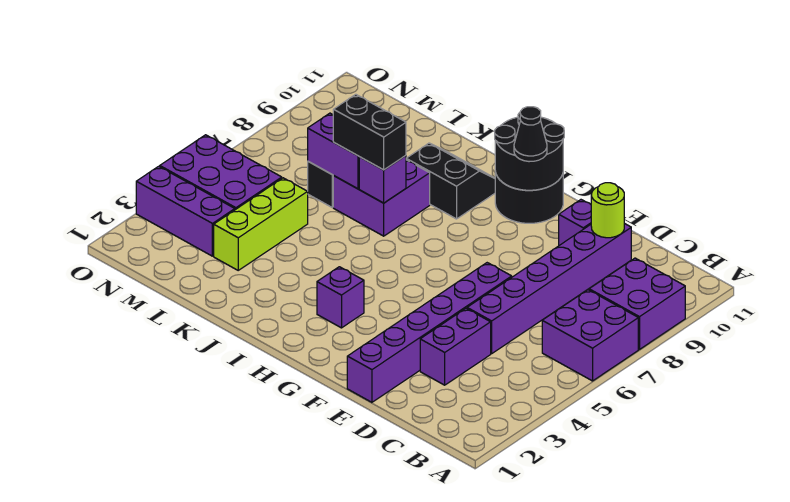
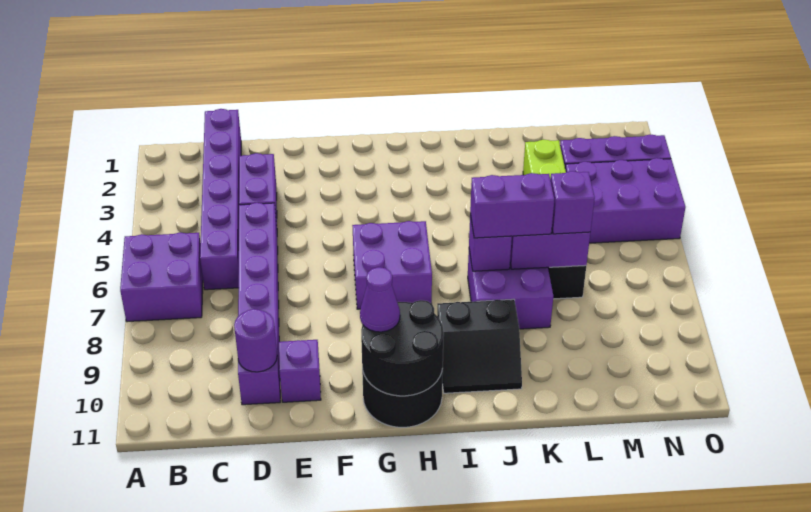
purple 2x2 brick [589,258,685,349] -> purple 2x2 brick moved to [352,221,432,309]
lime 1x1 round brick [591,183,624,238] -> purple 1x1 round brick [234,309,277,372]
purple 1x6 brick [347,263,512,402] -> purple 1x6 brick moved to [200,109,241,290]
black 1x1 cone [514,107,547,162] -> purple 1x1 cone [360,267,400,332]
purple 1x1 brick [317,267,364,328] -> purple 1x1 brick moved to [550,171,595,234]
black 1x2 brick [333,94,406,170] -> purple 1x2 brick [470,173,554,238]

